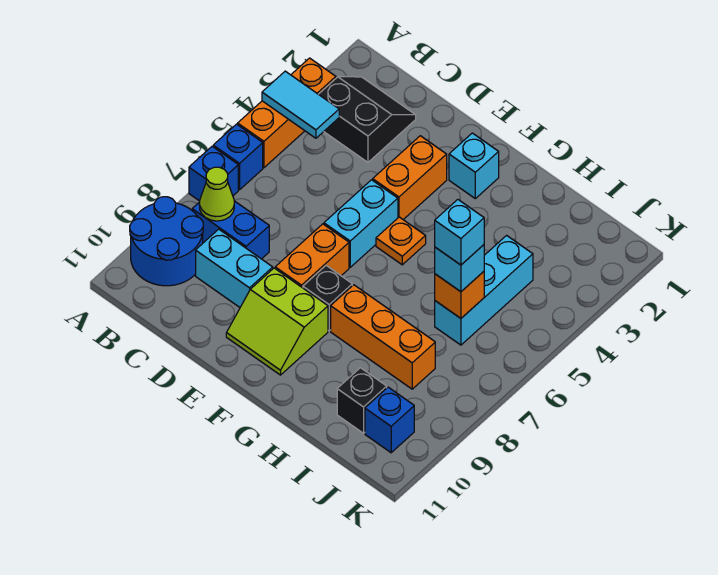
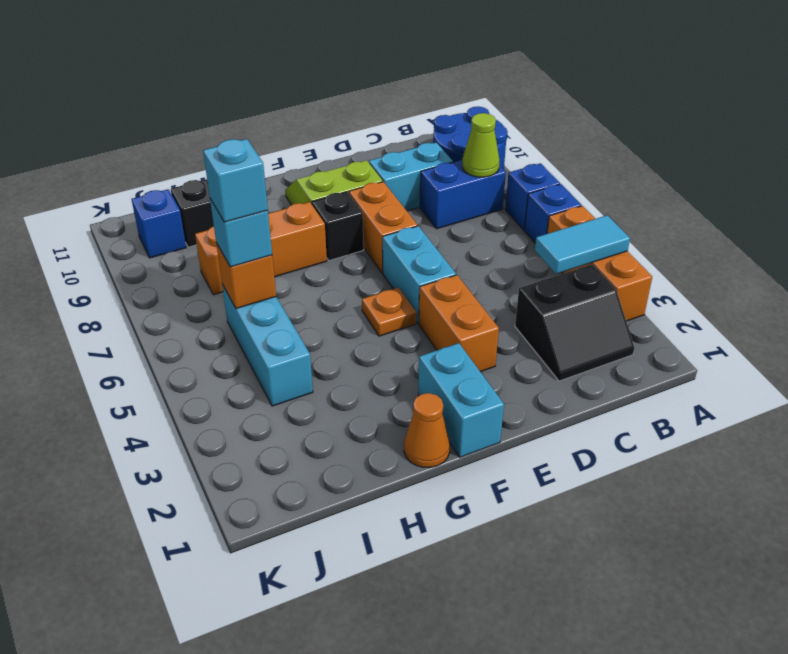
cyan 1x1 brick [449,133,499,198] -> cyan 1x2 brick [418,343,504,457]
none -> orange 1x1 cone [404,393,450,468]

